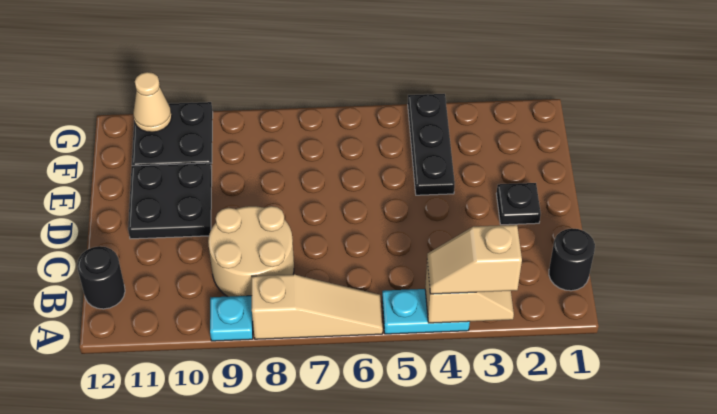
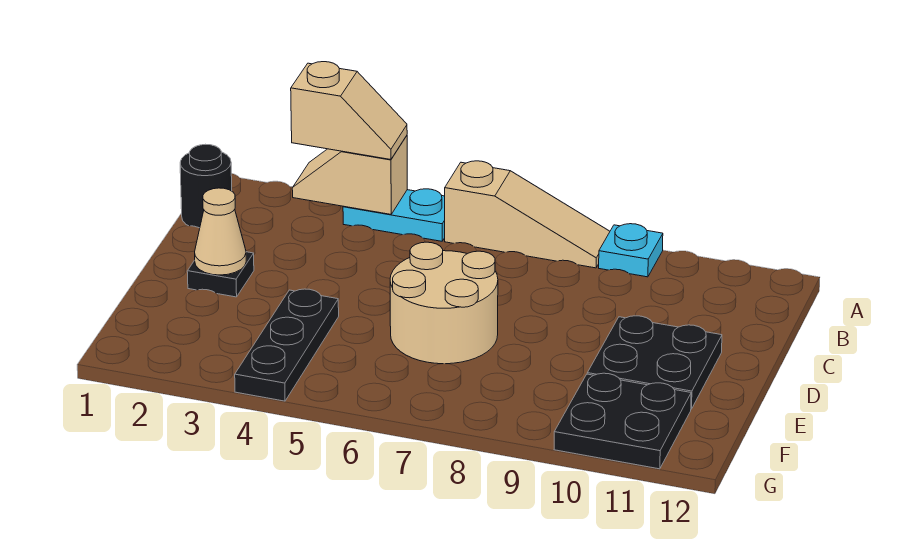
tan 1x3 slope [252,274,383,339] -> tan 1x3 slope turned to [445,161,610,268]
tan 2x2 round brick [208,206,294,297] -> tan 2x2 round brick moved to [390,242,498,364]
black 1x1 round brick [77,246,125,309] -> none
tan 1x1 cone [133,72,172,132] -> tan 1x1 cone moved to [195,188,246,275]

